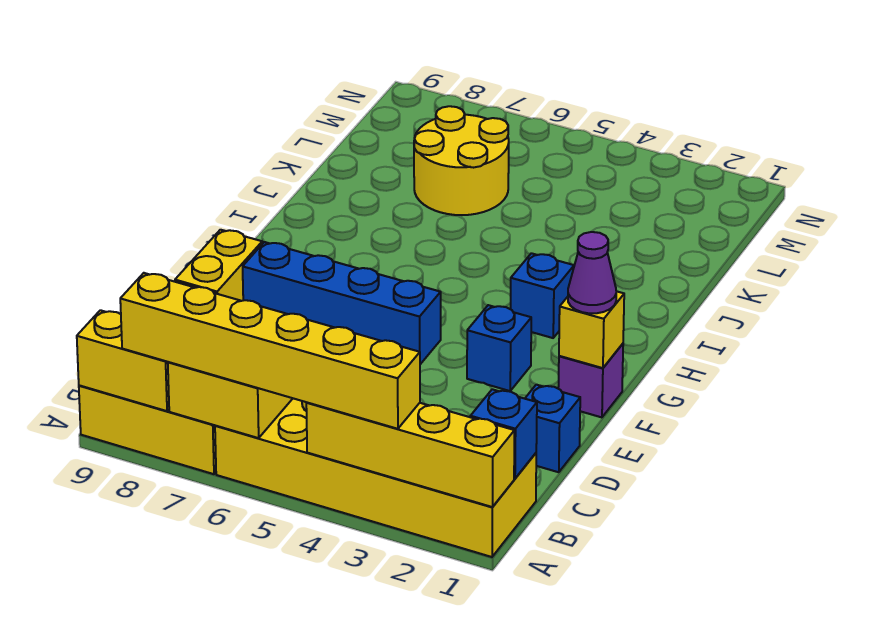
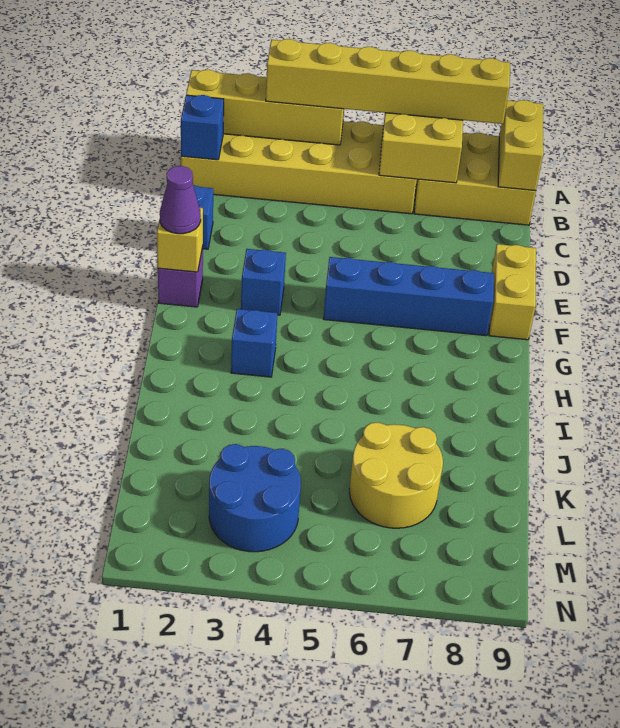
yellow 1x2 brick [77,310,169,411] -> yellow 1x2 brick turned to [498,100,543,191]
none -> blue 2x2 round brick [209,444,301,552]

